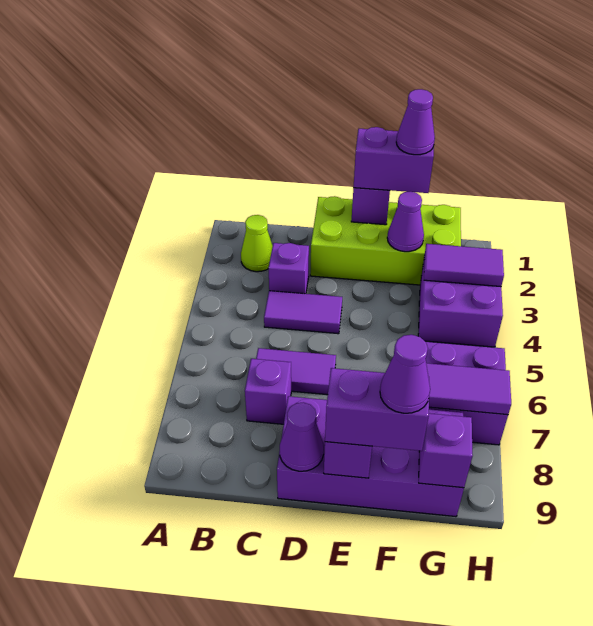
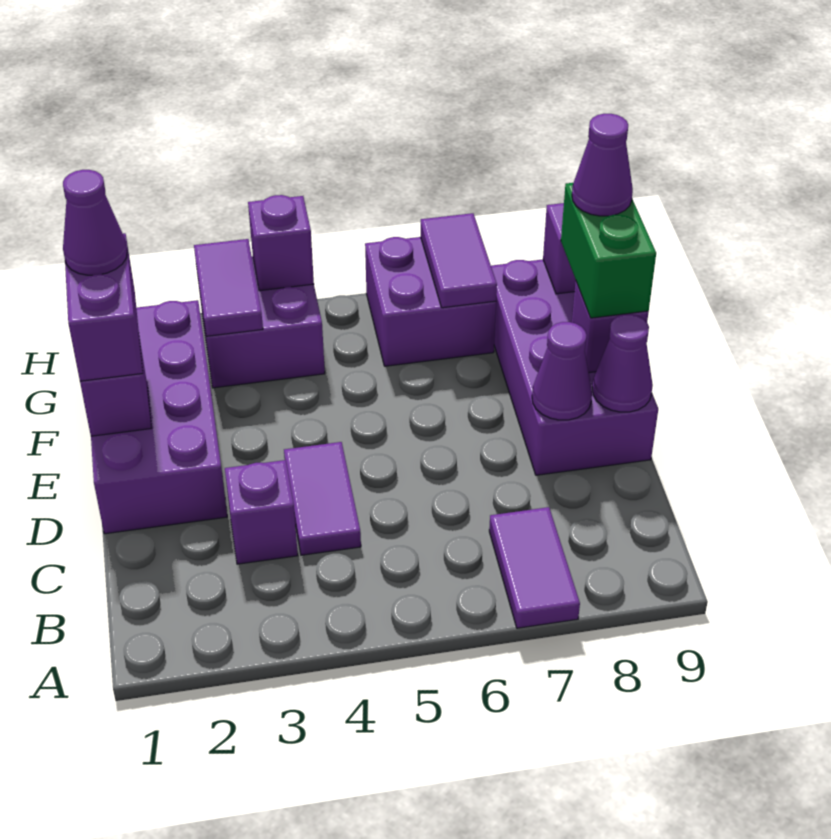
lime 1x1 cone [241,215,273,272] -> none
purple 1x2 tile [256,348,336,395] -> purple 1x2 tile moved to [489,507,580,628]
purple 1x1 brick [245,359,291,424] -> purple 1x1 brick moved to [248,195,314,291]
lime 2x4 brick [310,196,461,285] -> purple 2x4 brick [91,300,227,534]
purple 1x2 brick [325,368,429,451] -> green 1x2 brick [561,183,656,318]
purple 1x1 cone [387,191,424,252] -> purple 1x1 cone moved to [532,322,592,420]

